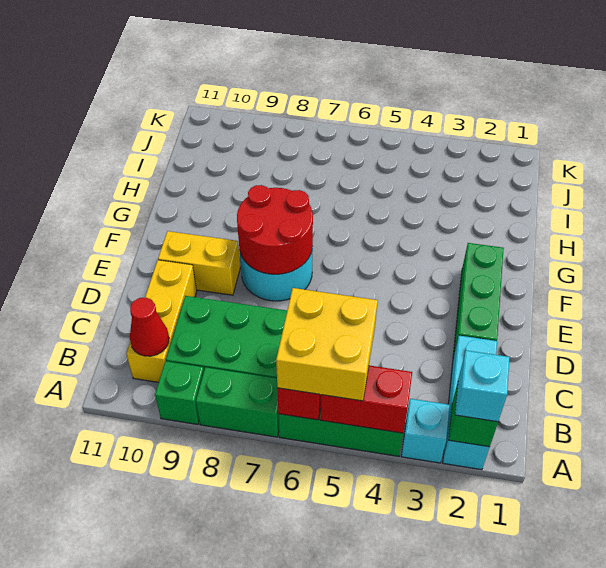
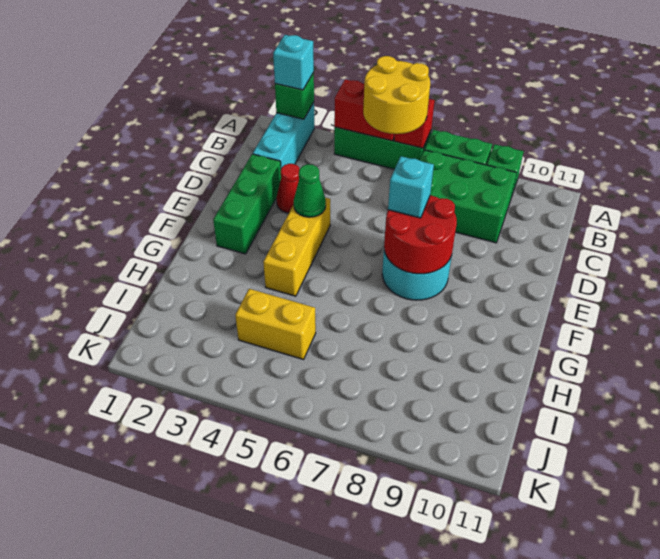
cyan 1x1 brick [401,399,450,463] -> cyan 1x1 brick moved to [388,156,434,218]
yellow 2x2 brick [276,288,378,401] -> yellow 2x2 round brick [363,56,430,134]
yellow 1x3 brick [126,260,197,382] -> yellow 1x3 brick moved to [263,198,330,296]
red 1x1 cone [130,298,169,356] -> red 1x1 cone moved to [276,164,300,213]
none -> green 1x1 cone [294,164,326,217]
yellow 1x2 brick [158,231,240,295] -> yellow 1x2 brick moved to [235,289,316,360]

